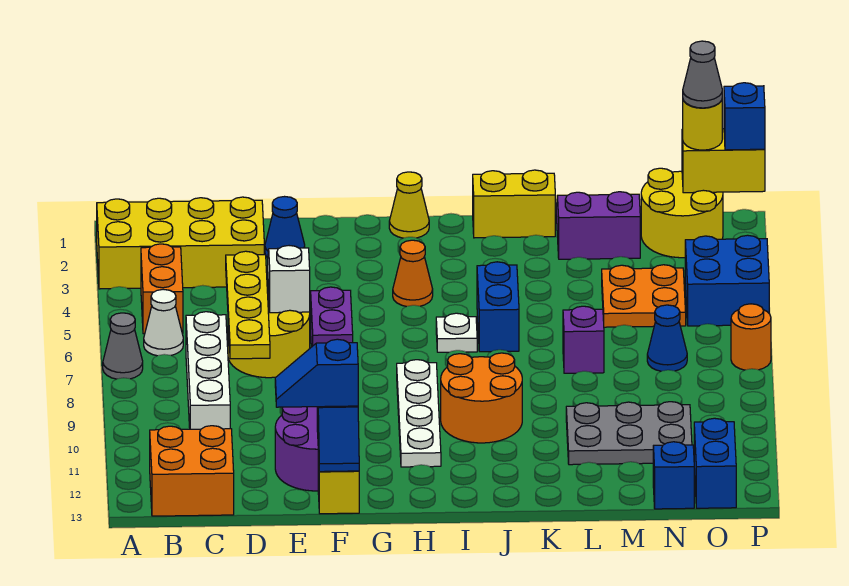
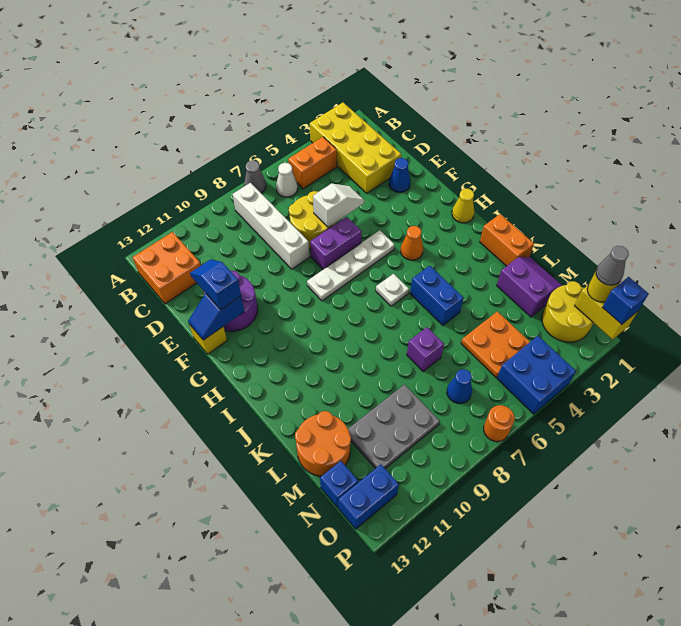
white 1x4 brick [186,312,230,429] -> white 1x4 brick turned to [233,183,309,269]
yellow 1x4 plate [226,251,270,359] -> none
white 1x4 plate [397,360,441,467] -> white 1x4 plate moved to [307,230,395,301]
orange 2x2 round brick [441,353,522,443] -> orange 2x2 round brick moved to [295,411,351,476]
yellow 1x2 brick [473,170,555,238] -> orange 1x2 brick [480,214,534,266]
blue 1x2 brick [477,262,519,352] -> blue 1x2 brick turned to [410,266,464,325]
grey 2x3 plate [566,402,692,465] -> grey 2x3 plate turned to [348,384,440,468]

